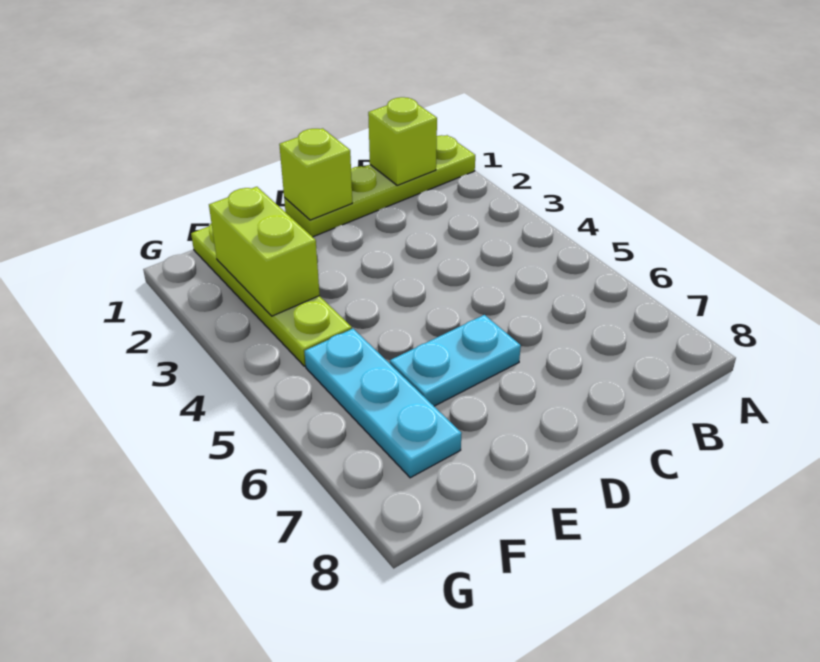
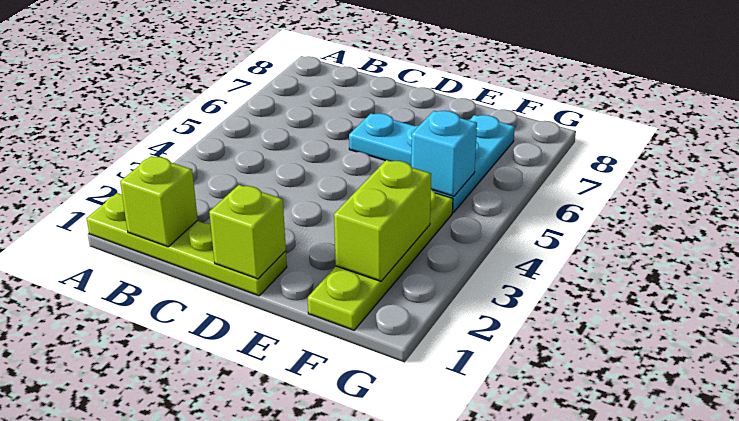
none -> cyan 1x1 brick [411,111,477,196]

